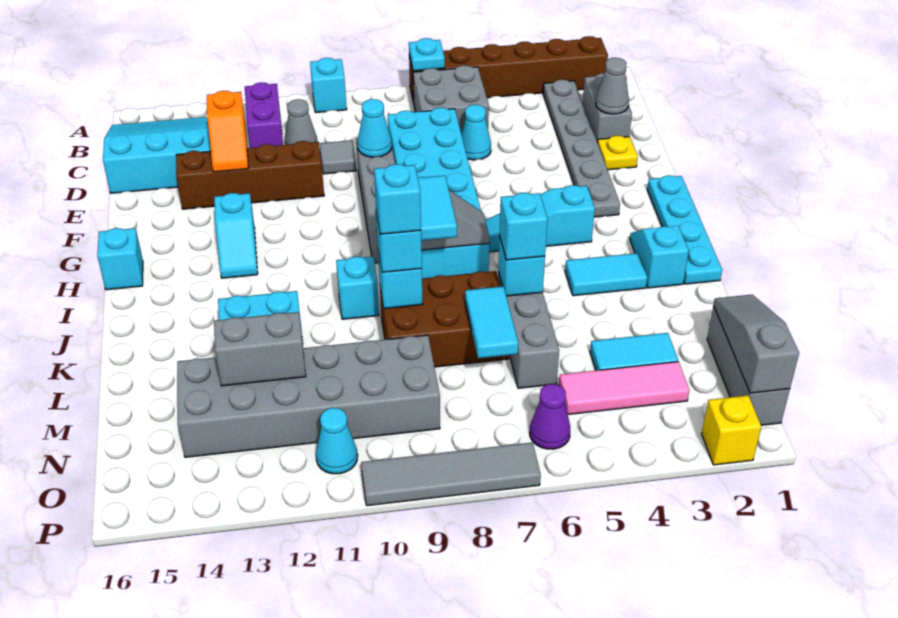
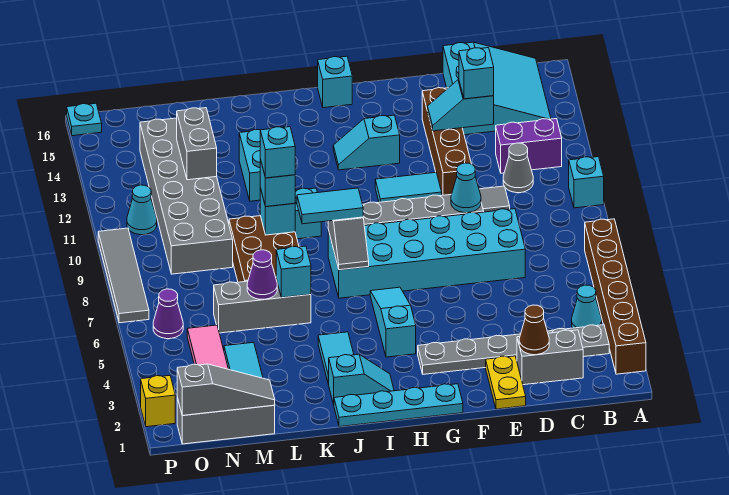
cyan 1x1 plate [409,38,445,71] -> cyan 1x1 plate moved to [67,103,102,136]
grey 2x2 brick [413,65,489,133] -> none
grey 1x1 cone [596,58,629,114] -> brown 1x1 cone [519,305,549,355]
cyan 1x1 cone [461,105,491,160] -> cyan 1x1 cone moved to [572,285,602,328]
orange 1x2 slope [207,91,248,172] -> cyan 1x2 slope [428,80,494,131]
yellow 1x1 plate [597,136,638,170] -> yellow 1x2 plate [486,356,526,409]
cyan 1x1 brick [500,193,548,260] -> cyan 1x1 brick moved to [459,48,494,99]
none -> purple 1x1 cone [247,250,277,299]
cyan 1x2 tile [465,286,518,358] -> cyan 1x2 tile moved to [375,172,442,202]

